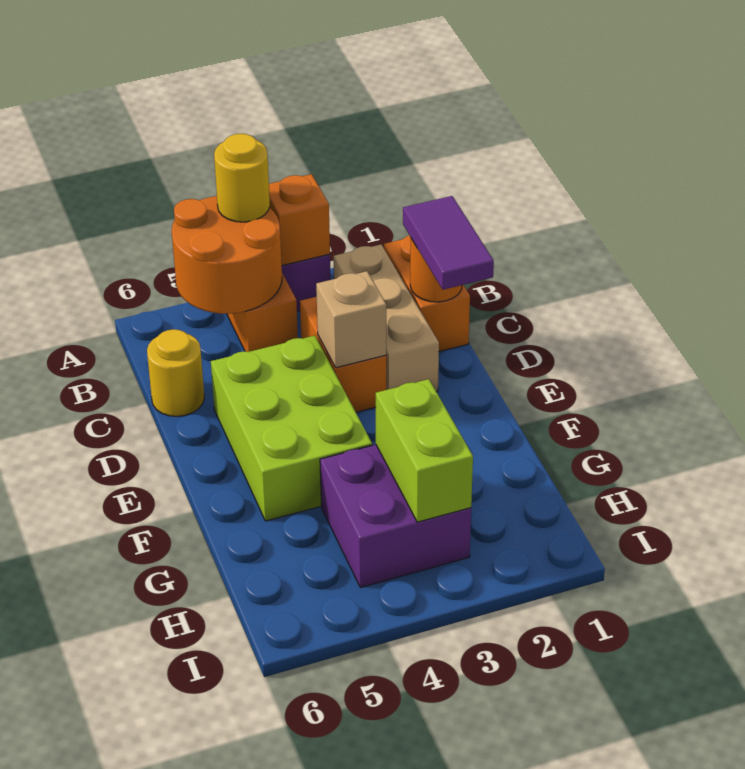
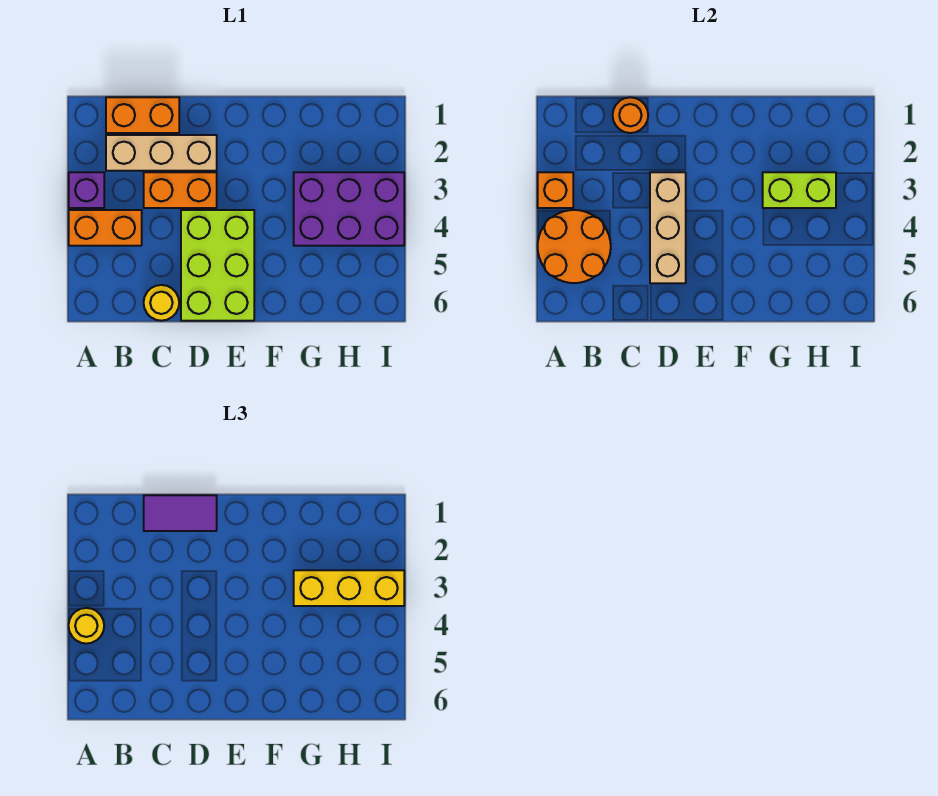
tan 1x1 brick [316,271,386,368] -> tan 1x3 brick [650,172,686,283]
lime 2x3 brick [211,336,372,521] -> lime 2x3 brick turned to [181,210,254,321]
purple 2x2 brick [320,445,471,588] -> purple 2x3 brick [294,172,404,246]
none -> yellow 1x3 brick [294,570,404,606]

